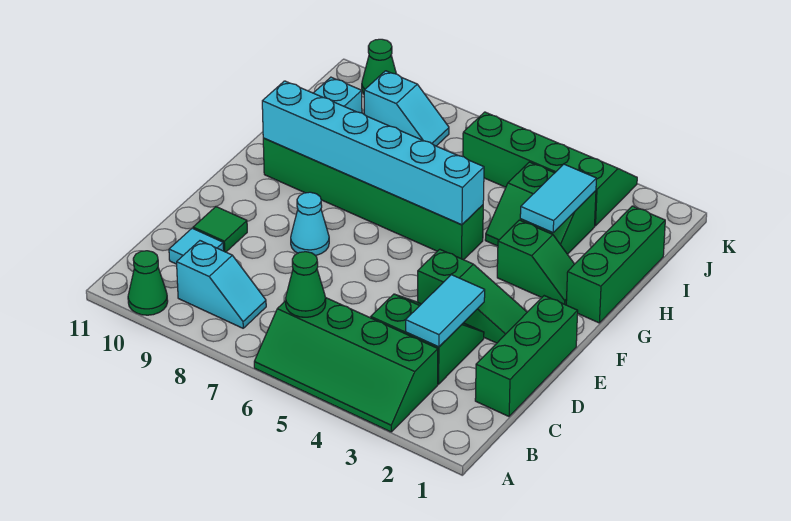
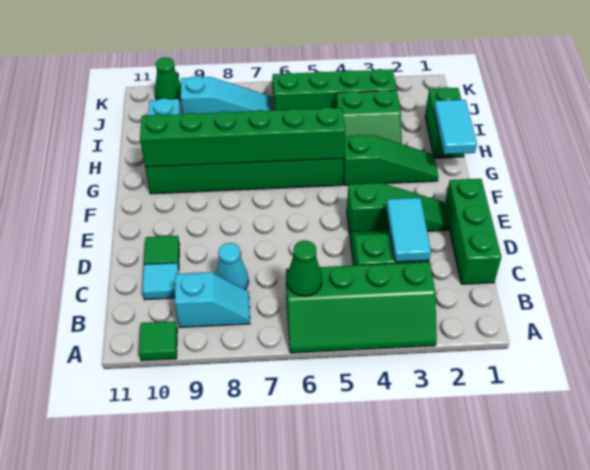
green 1x1 cone [128,251,168,315] -> green 1x1 tile [139,321,177,361]
cyan 1x1 cone [291,192,329,256] -> cyan 1x1 cone moved to [216,243,249,289]
green 1x3 brick [566,206,665,323] -> green 1x2 brick [425,87,464,158]
green 1x2 slope [497,220,574,305] -> green 1x3 slope [342,135,438,185]
cyan 1x6 brick [262,81,484,225] -> green 1x6 brick [140,107,345,167]
cyan 1x2 tile [520,164,596,233] -> cyan 1x2 tile moved to [434,100,477,154]
cyan 1x2 slope [364,71,449,146] -> cyan 1x3 slope [181,76,273,114]

